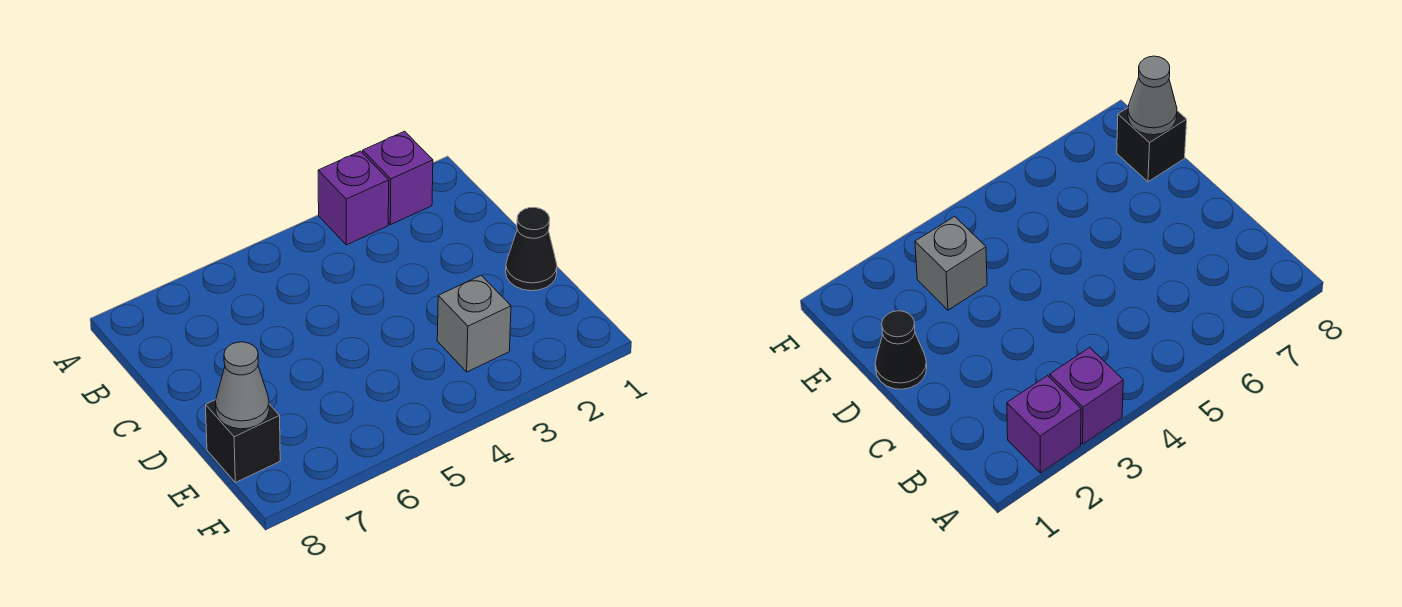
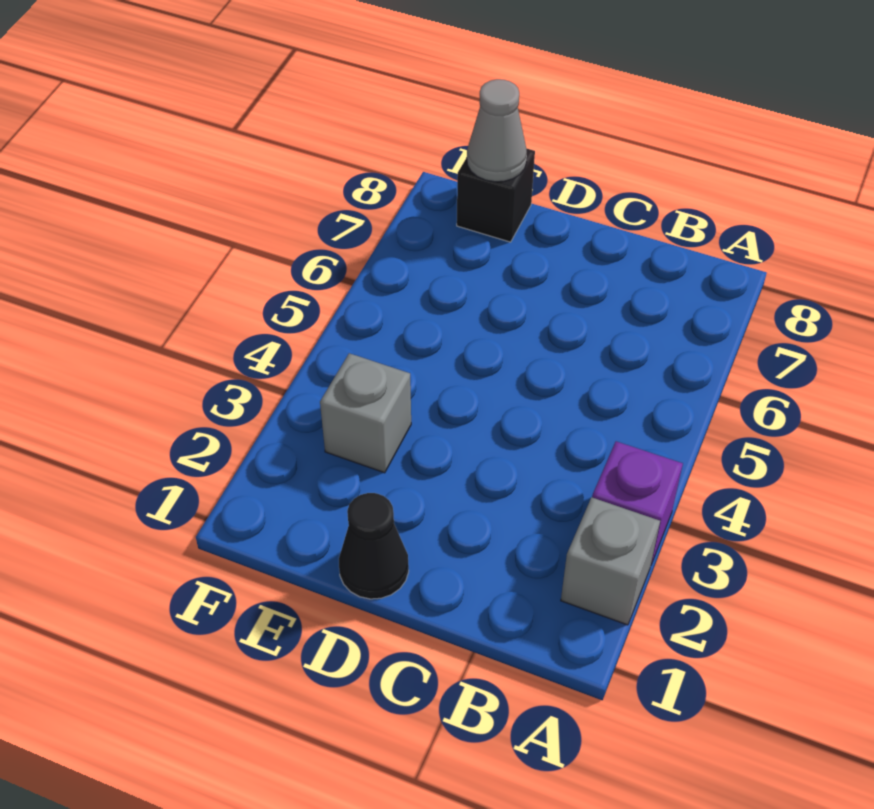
purple 1x1 brick [363,131,433,225] -> grey 1x1 brick [561,497,660,625]

